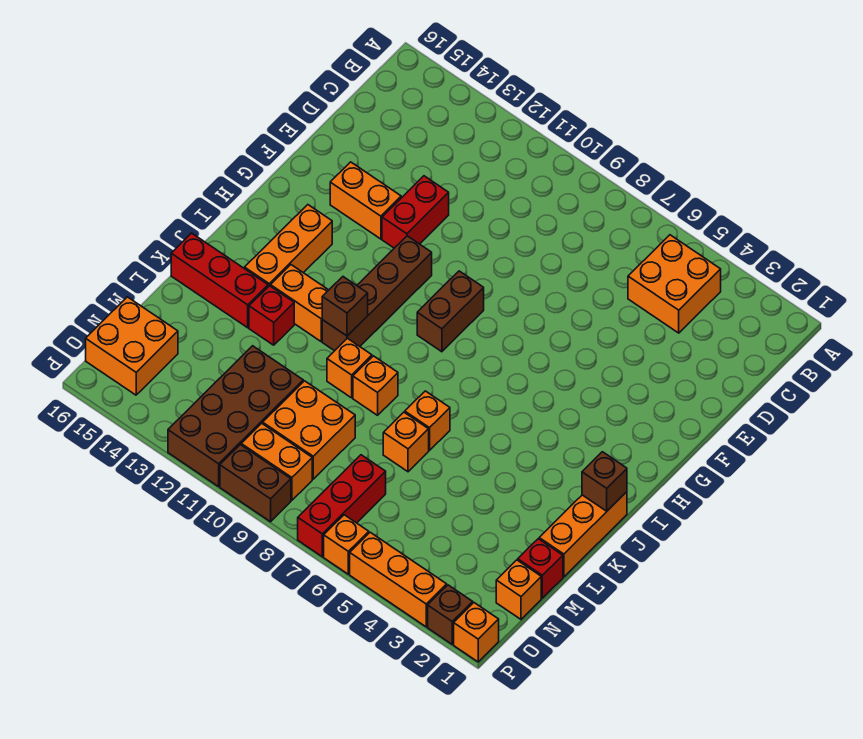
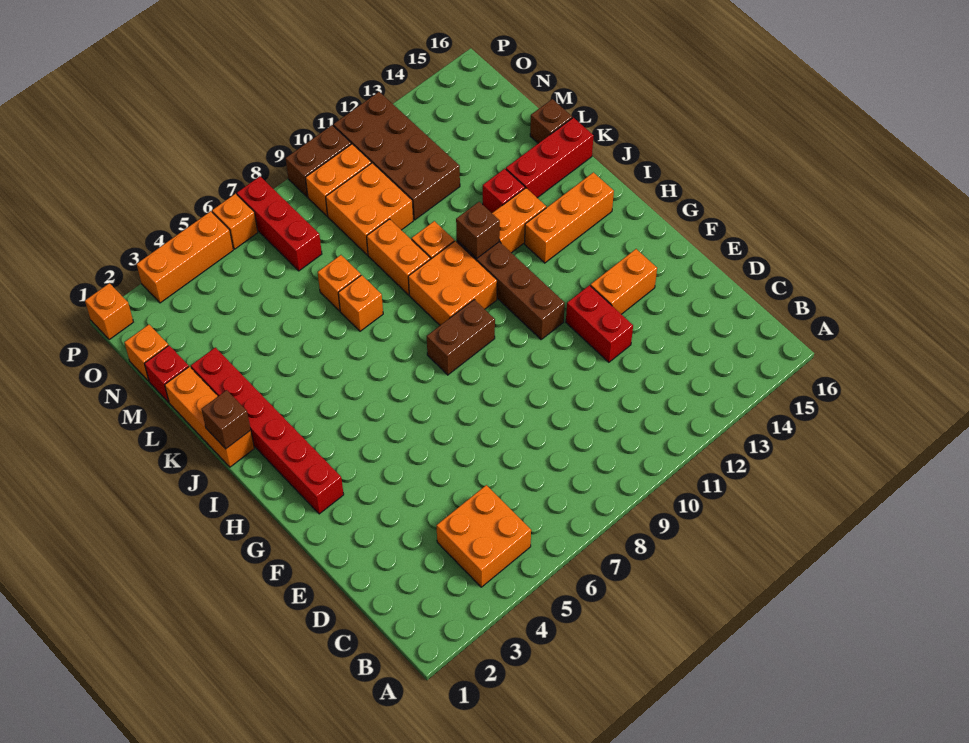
none -> red 1x6 brick [191,347,344,514]
brown 1x2 brick [417,271,484,352] -> brown 1x2 brick turned to [427,300,495,375]
orange 1x3 brick [245,205,332,287] -> orange 1x3 brick turned to [525,172,614,263]
orange 1x1 brick [353,356,398,415] -> orange 1x2 brick [367,219,430,295]
orange 2x2 brick [86,297,178,395] -> orange 2x2 brick moved to [408,241,497,325]
brown 1x1 brick [428,585,473,644] -> brown 1x1 brick moved to [530,99,572,143]

